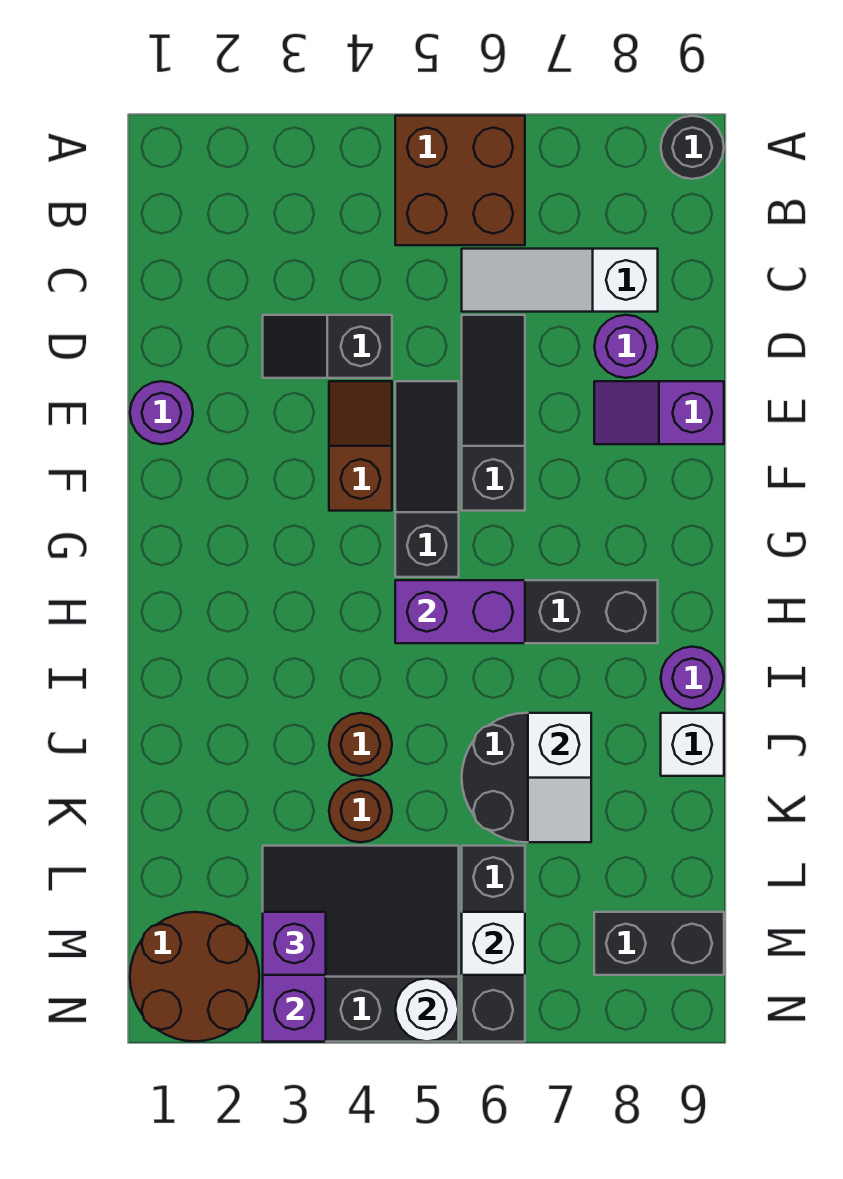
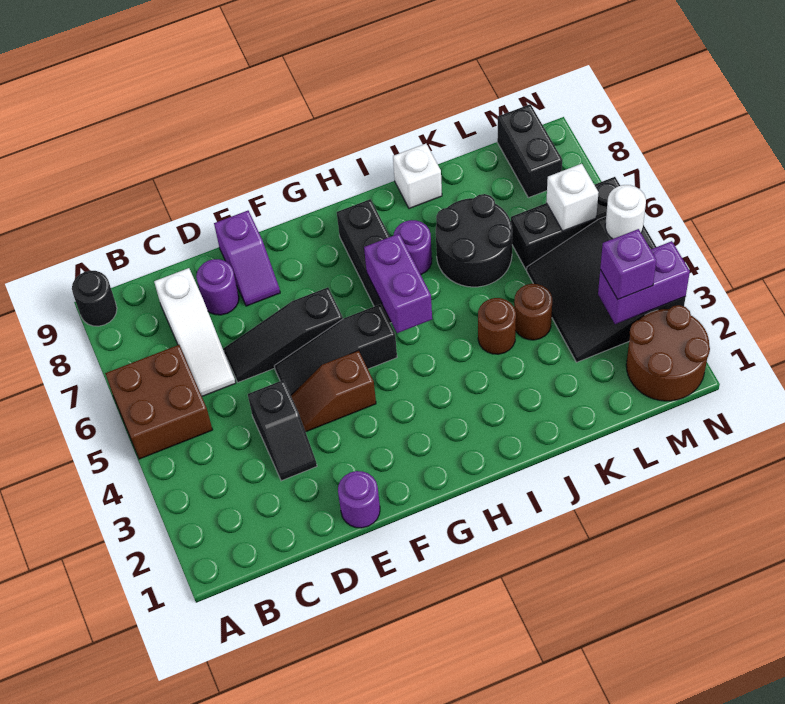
purple 1x1 round brick [661,647,724,710] -> purple 1x1 round brick moved to [394,220,432,274]
white 1x2 slope [528,713,591,842] -> none

